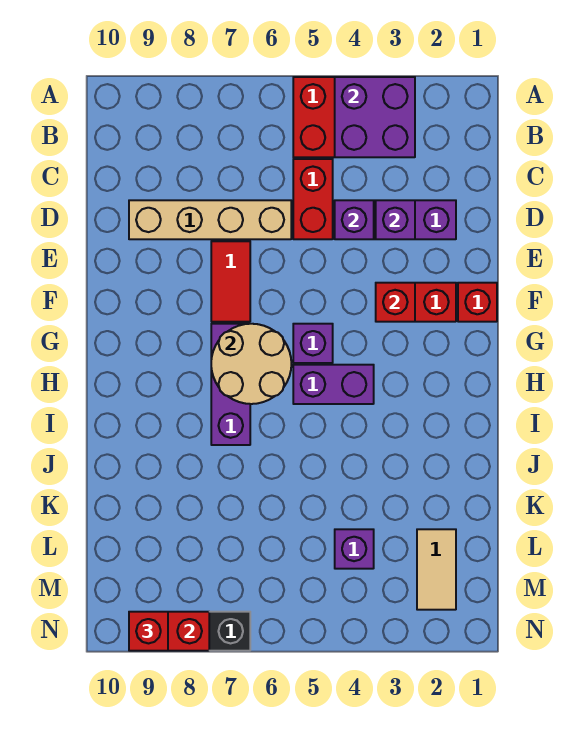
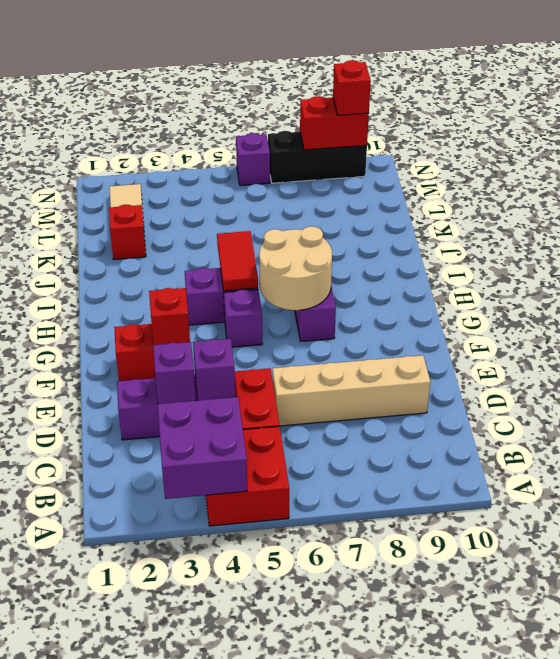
red 1x2 tile [211,241,250,322] -> red 1x2 tile moved to [217,231,258,291]
red 1x1 brick [458,283,497,322] -> red 1x1 brick moved to [109,204,146,259]
purple 1x1 brick [335,529,374,569] -> purple 1x1 brick moved to [236,133,270,186]

